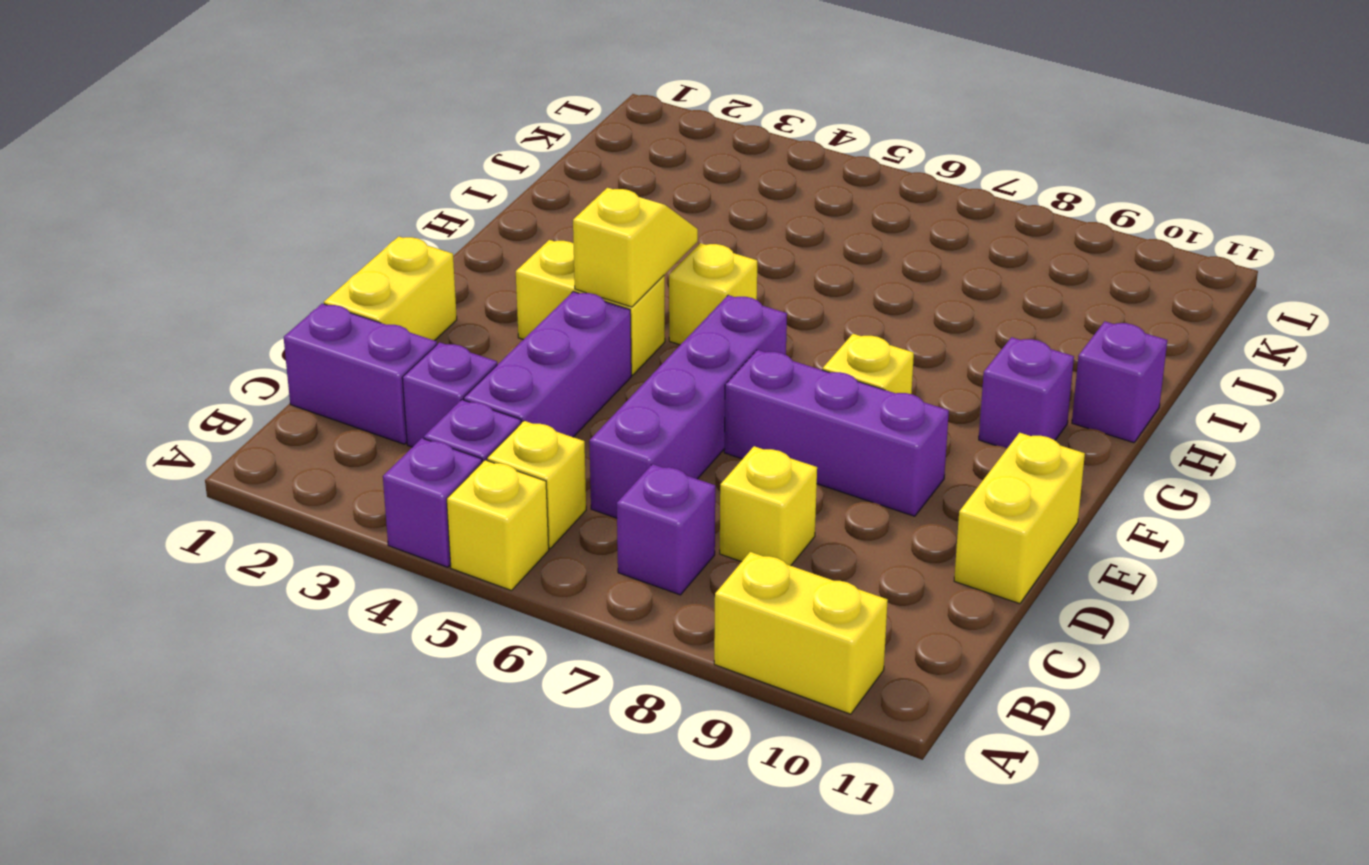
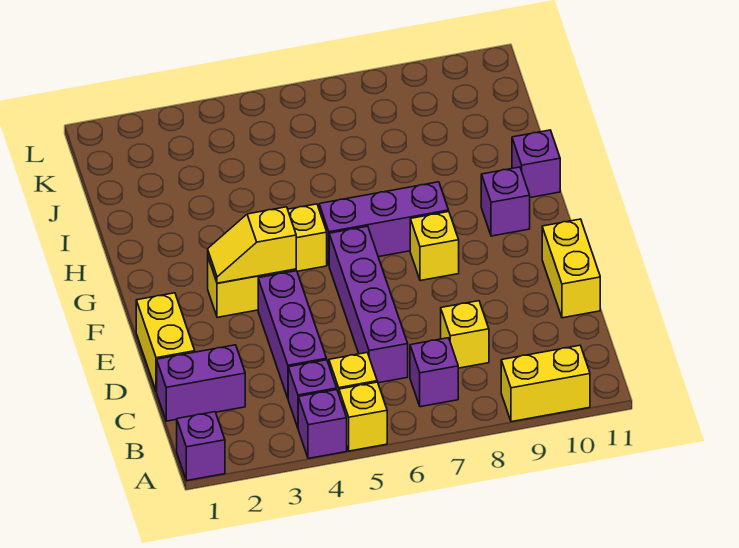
purple 1x1 brick [402,342,497,447] -> purple 1x1 brick moved to [177,412,225,481]
purple 1x3 brick [724,350,949,516] -> purple 1x3 brick moved to [319,182,449,265]
yellow 1x2 slope [573,188,698,307] -> yellow 1x2 slope turned to [208,207,296,283]

